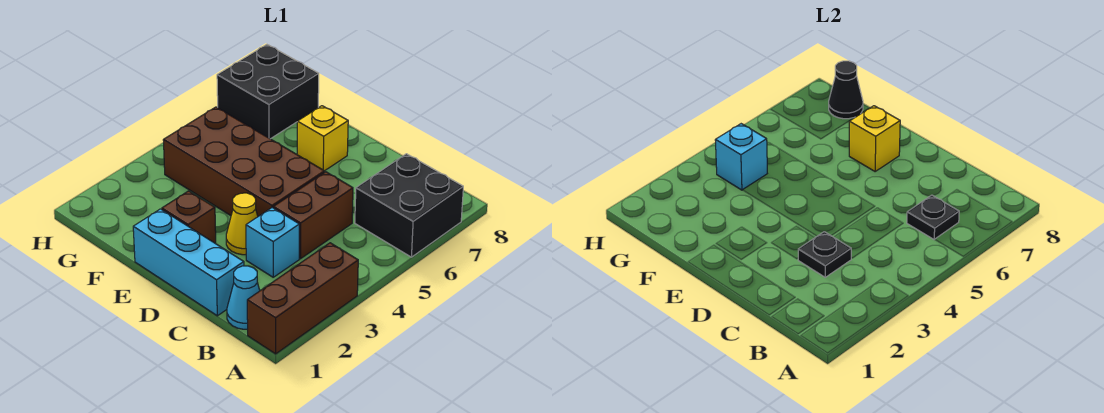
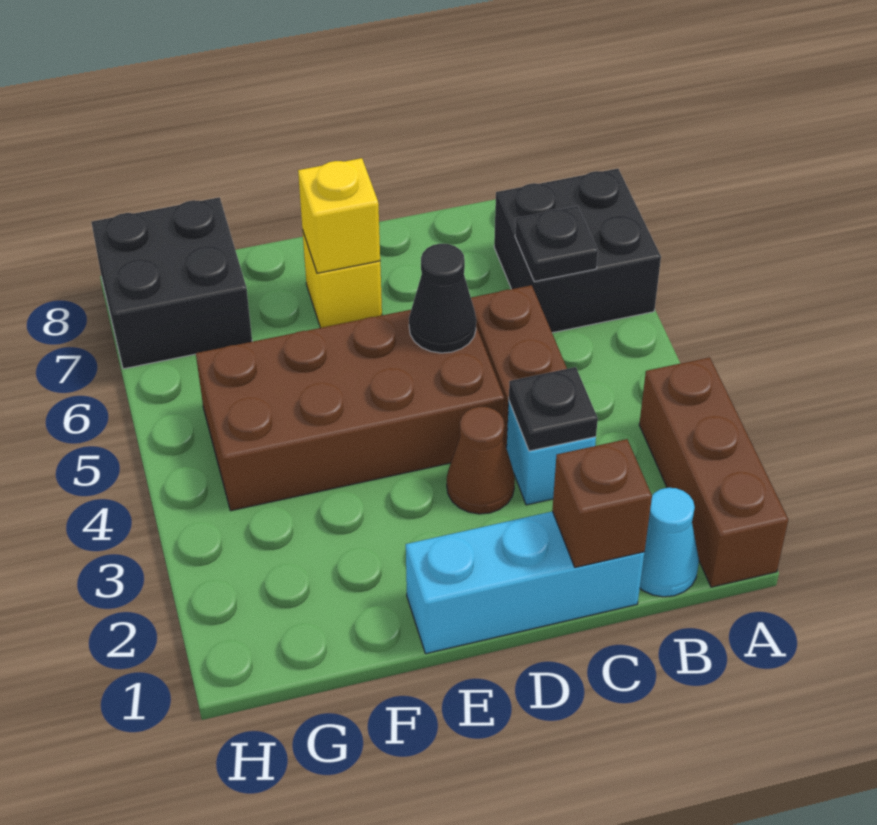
yellow 1x1 cone [226,193,258,255] -> brown 1x1 cone [447,407,515,514]
brown 1x1 brick [162,191,216,243] -> brown 1x1 brick moved to [552,439,652,568]
cyan 1x1 brick [715,124,767,190] -> none
black 1x1 cone [829,61,863,119] -> black 1x1 cone moved to [409,244,476,353]

